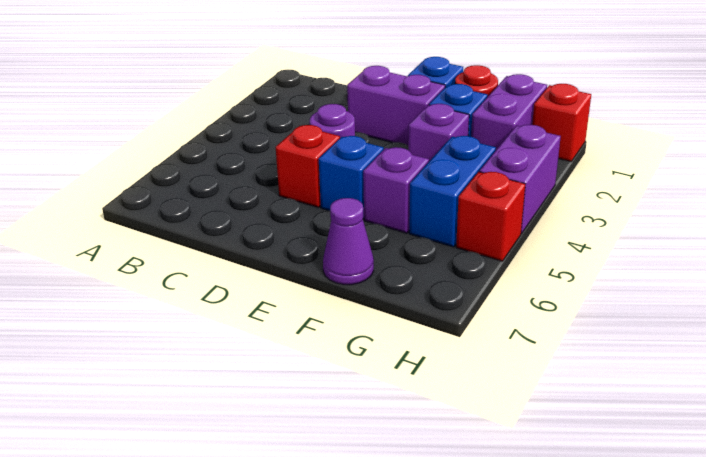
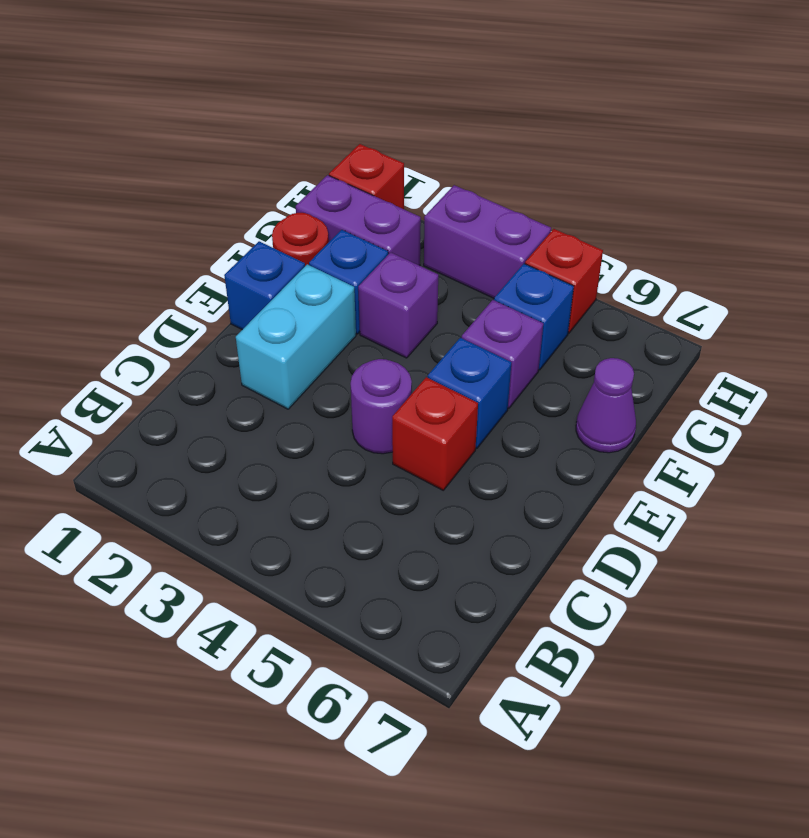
purple 1x2 brick [347,66,445,145] -> cyan 1x2 brick [236,264,356,409]
blue 1x2 brick [409,136,496,247] -> blue 1x1 brick [494,264,574,370]

